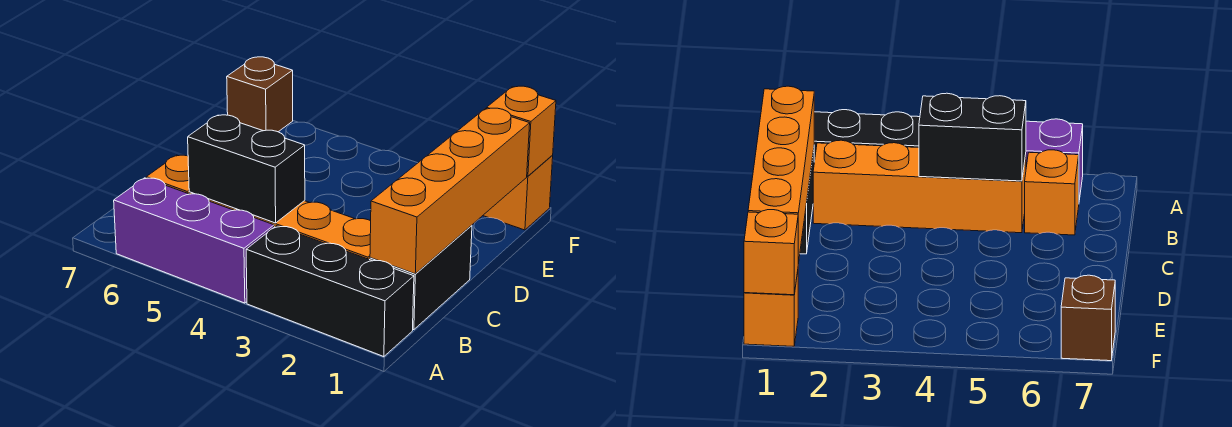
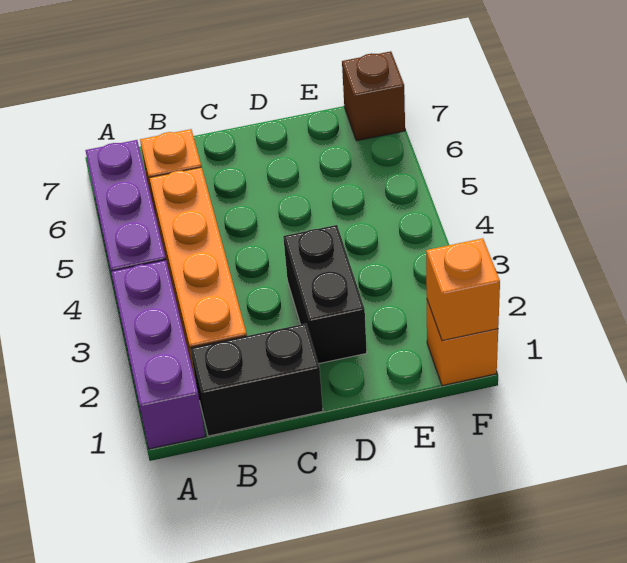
black 1x3 brick [246,226,414,357] -> purple 1x3 brick [111,260,205,449]
orange 1x4 brick [370,108,530,274] -> none
black 1x2 brick [188,115,305,223] -> black 1x2 brick moved to [283,225,367,364]

